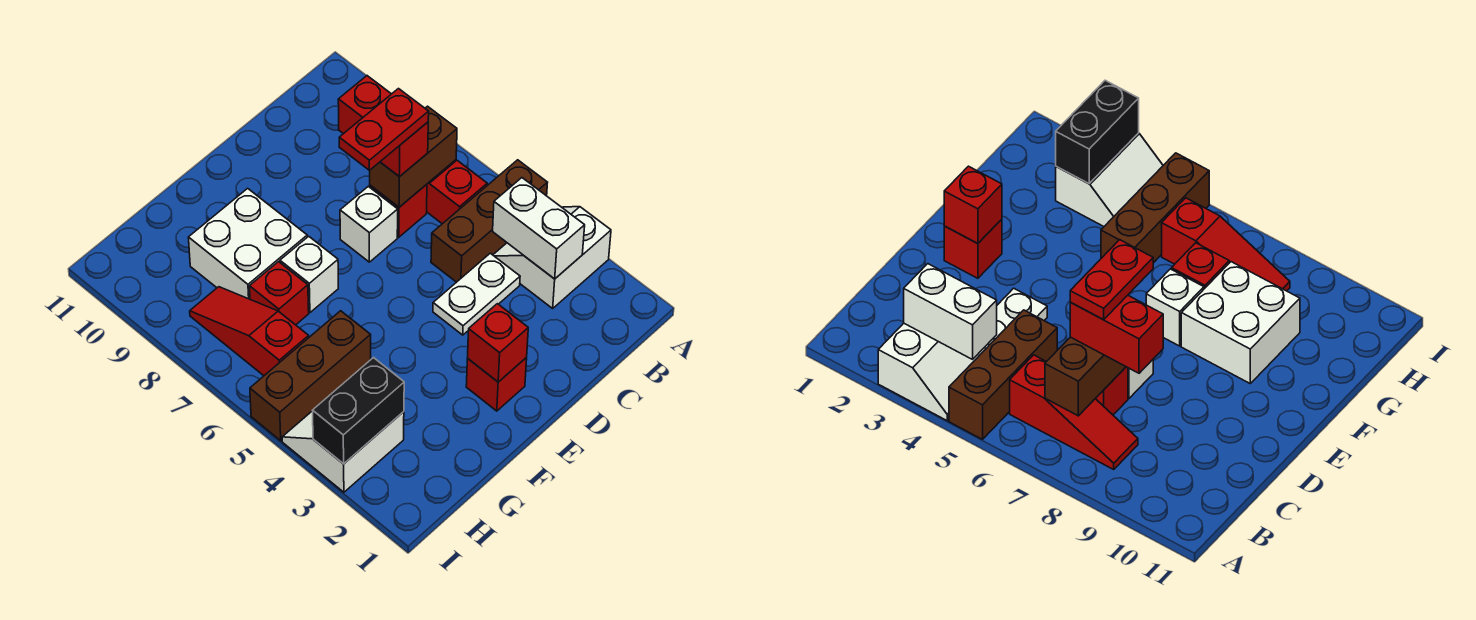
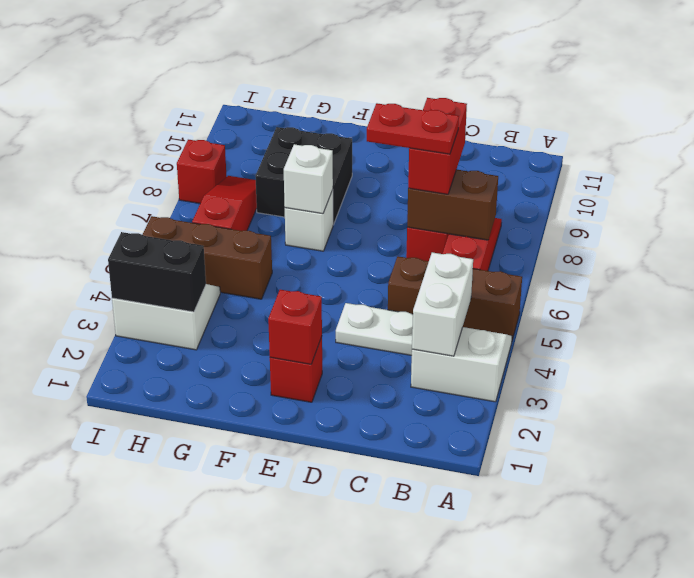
white 1x1 brick [340,186,398,262] -> white 1x1 brick moved to [284,144,333,214]
white 2x2 brick [188,188,307,299] -> black 2x2 brick [255,127,352,225]
red 1x1 brick [250,262,309,325] -> red 1x1 brick moved to [177,140,226,203]

